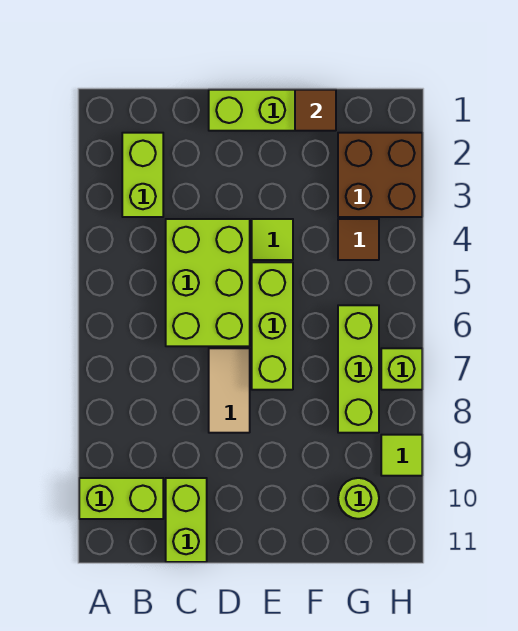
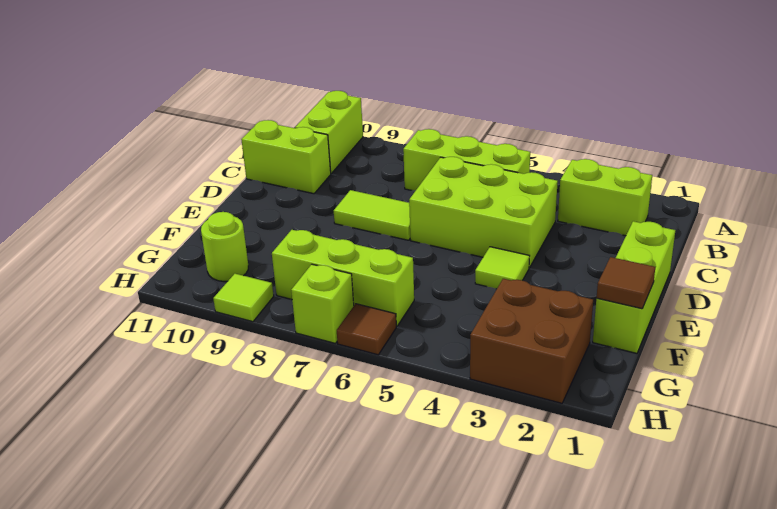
tan 1x2 tile [209,348,250,433] -> lime 1x2 tile [334,190,410,240]
lime 1x3 brick [252,262,293,390] -> lime 1x3 brick moved to [403,129,530,191]
brown 1x1 tile [338,219,379,260] -> brown 1x1 tile moved to [337,304,396,355]

